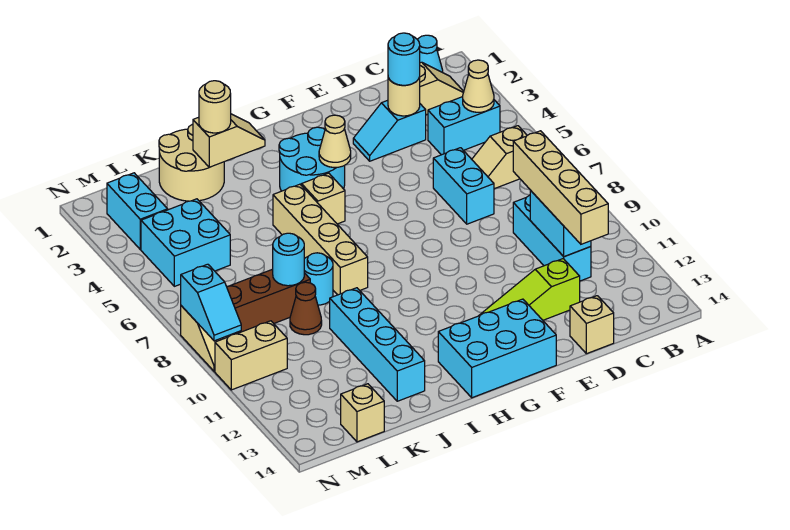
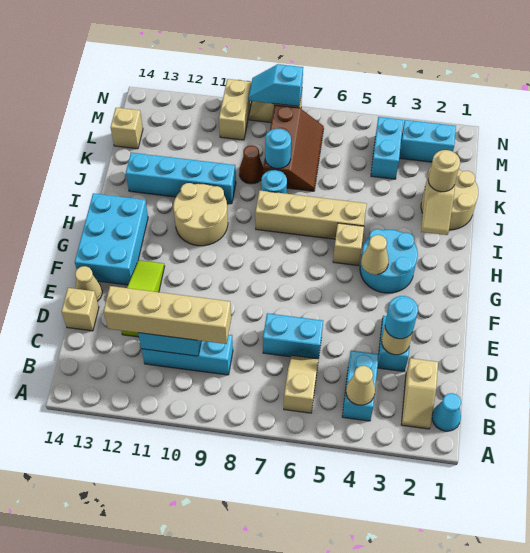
none -> tan 1x1 cone [75,266,102,301]
none -> tan 2x2 round brick [173,183,228,246]
cyan 2x2 brick [141,199,230,286] -> cyan 1x2 brick [371,117,403,179]

